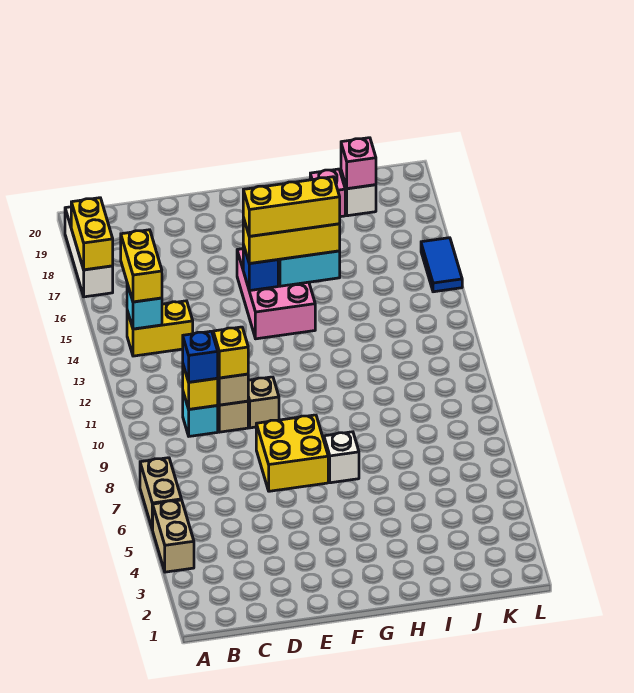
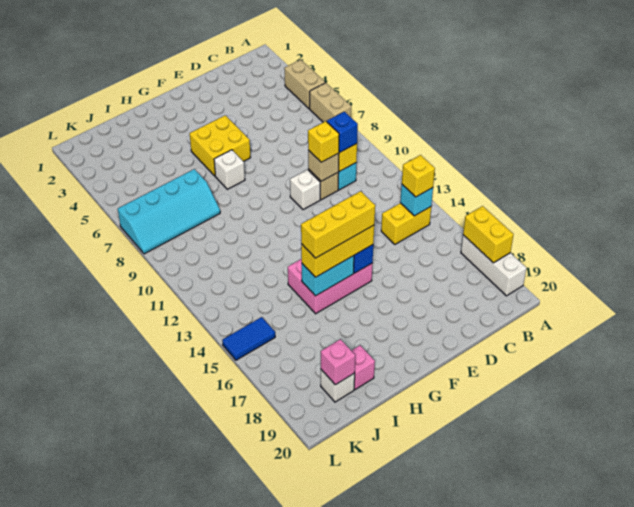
yellow 1x2 brick [121,230,162,302] -> yellow 1x1 brick [402,155,435,197]
yellow 2x2 brick [256,415,328,491] -> yellow 2x2 brick moved to [190,115,250,176]
tan 1x1 brick [248,377,279,428] -> white 1x1 brick [290,170,320,210]
pink 2x3 brick [237,249,315,339] -> pink 2x3 brick turned to [288,259,372,314]
none -> cyan 2x4 slope [118,169,220,254]
blue 1x2 tile [421,238,462,292] -> blue 1x2 tile turned to [222,317,275,360]

